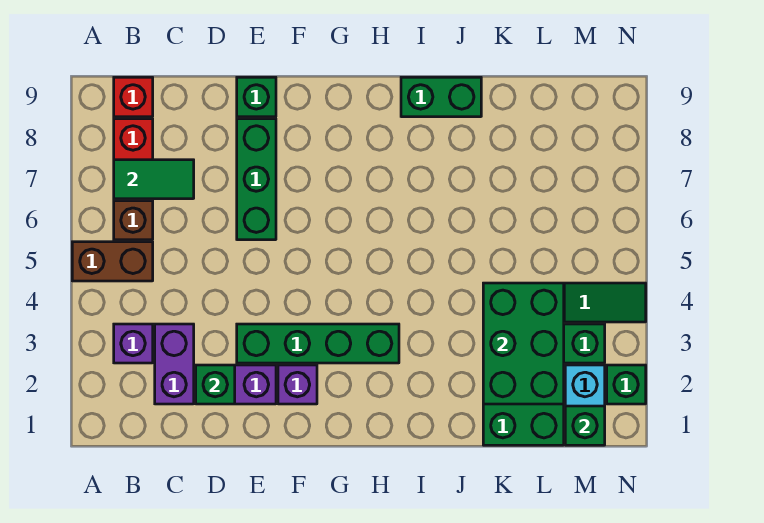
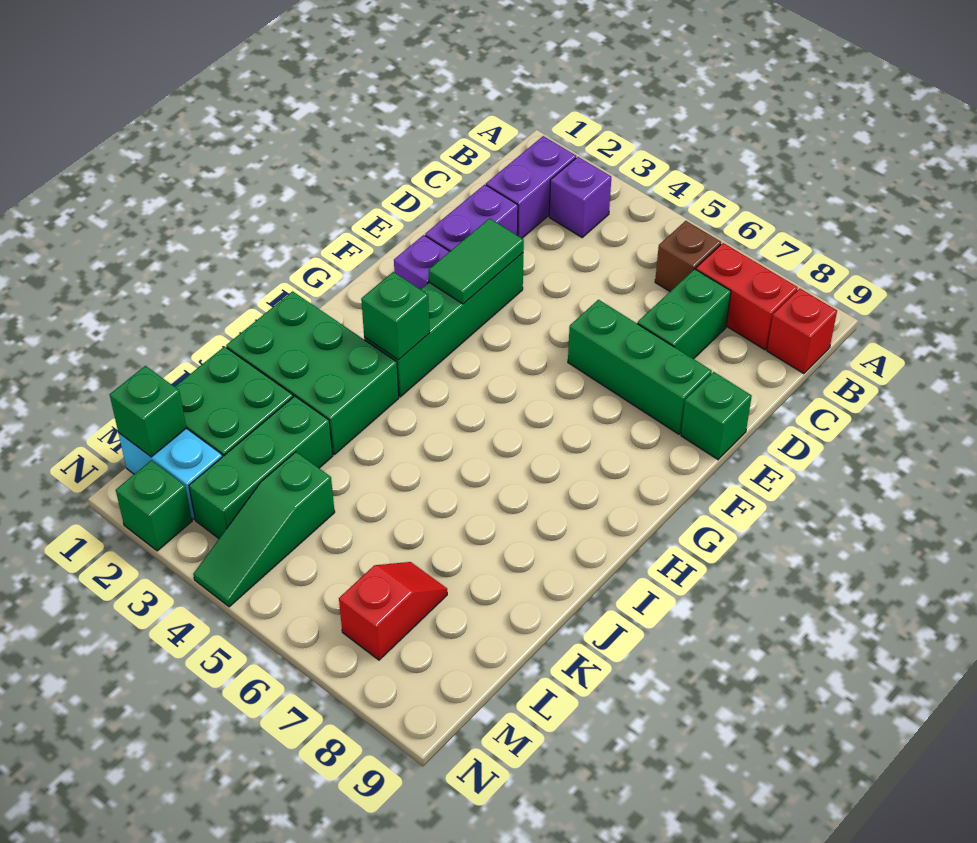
brown 1x2 brick [72,242,153,281] -> none
green 1x2 tile [114,160,194,199] -> green 1x2 tile moved to [429,218,524,304]
purple 1x2 brick [155,324,194,404] -> purple 1x2 brick turned to [486,136,576,238]
green 1x1 brick [196,365,235,404] -> green 1x1 brick moved to [361,272,430,360]
green 1x2 brick [401,77,481,117] -> green 1x2 brick moved to [637,269,731,359]
green 2x3 brick [483,283,564,404] -> green 2x3 brick moved to [226,291,399,454]
none -> red 1x2 slope [339,562,447,660]

